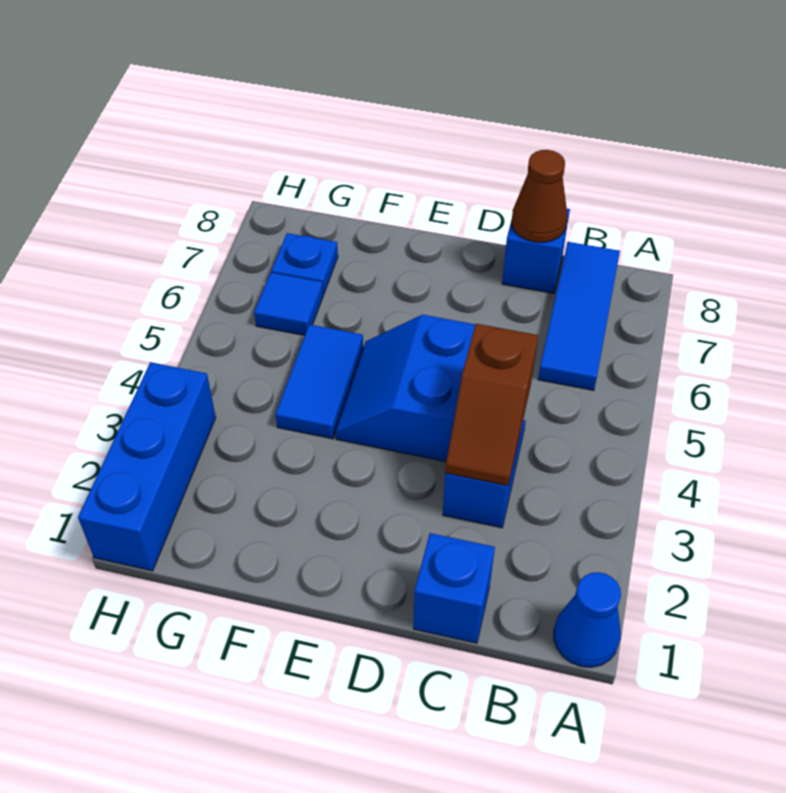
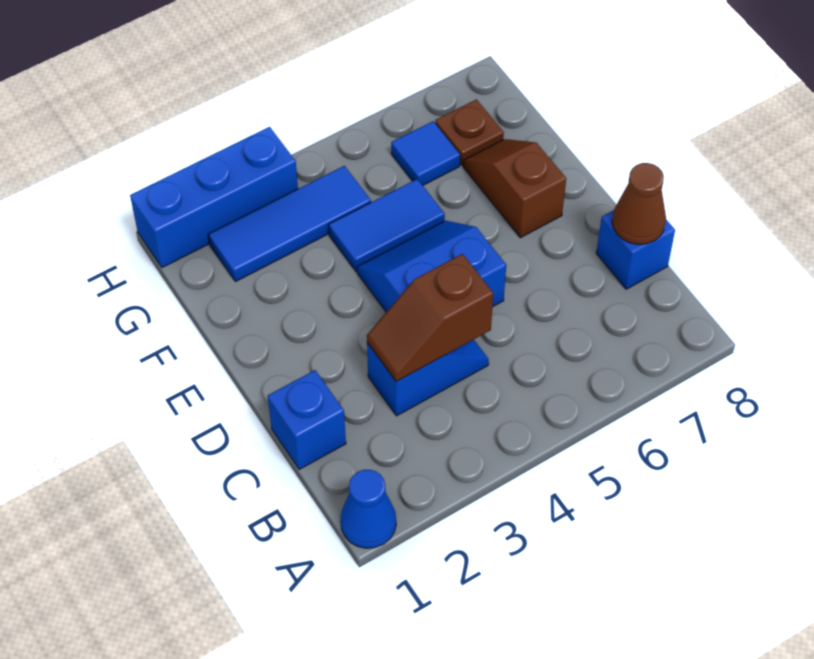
blue 1x3 tile [538,242,620,390] -> blue 1x3 tile moved to [209,166,371,282]
none -> brown 1x2 slope [463,139,566,238]
blue 1x1 plate [271,233,338,294] -> brown 1x1 plate [435,99,504,165]

